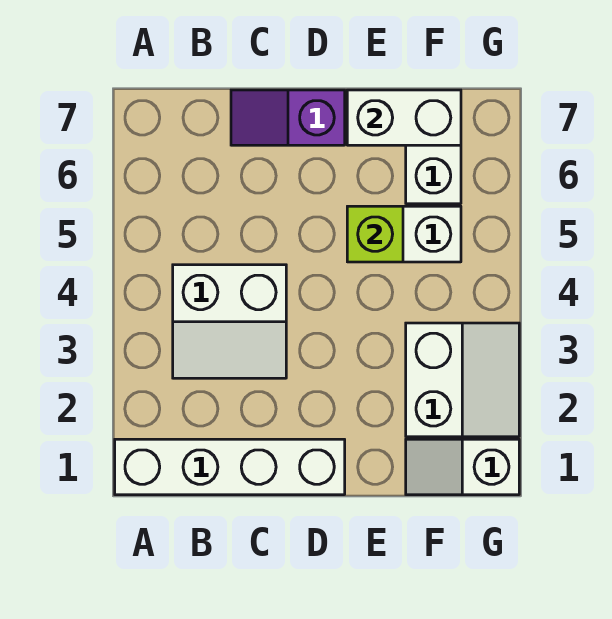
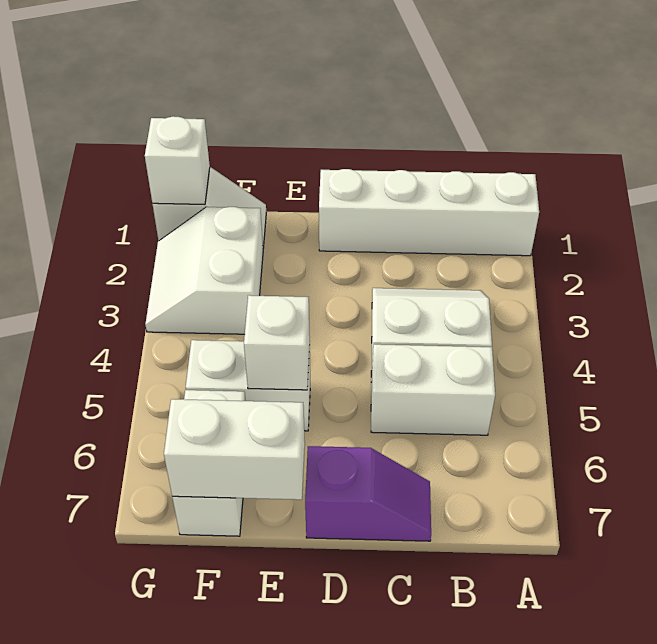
none -> white 1x2 brick [371,344,495,435]
lime 1x1 brick [347,206,403,262] -> white 1x1 brick [244,295,310,390]
none -> white 1x1 brick [145,116,210,204]

